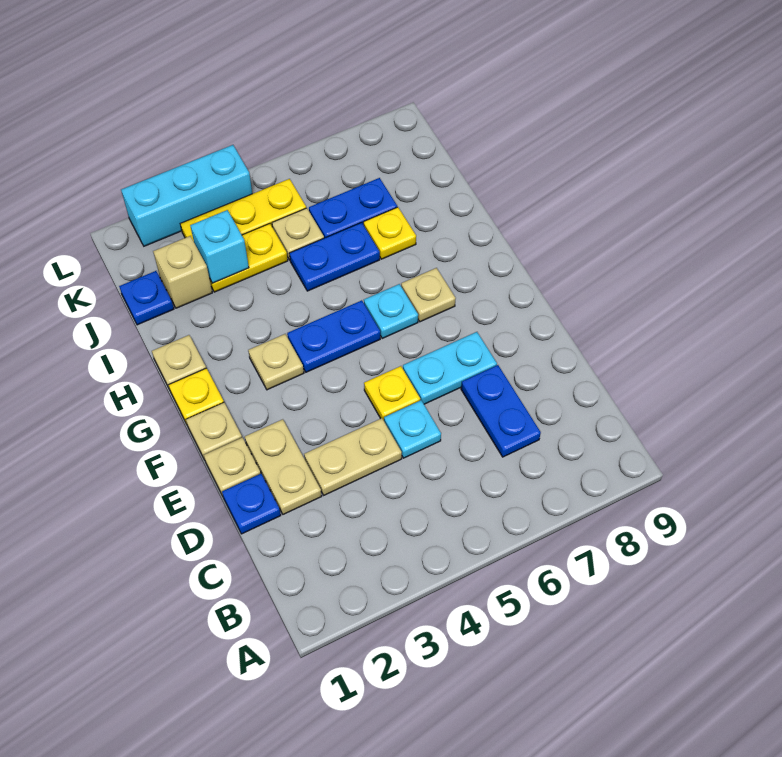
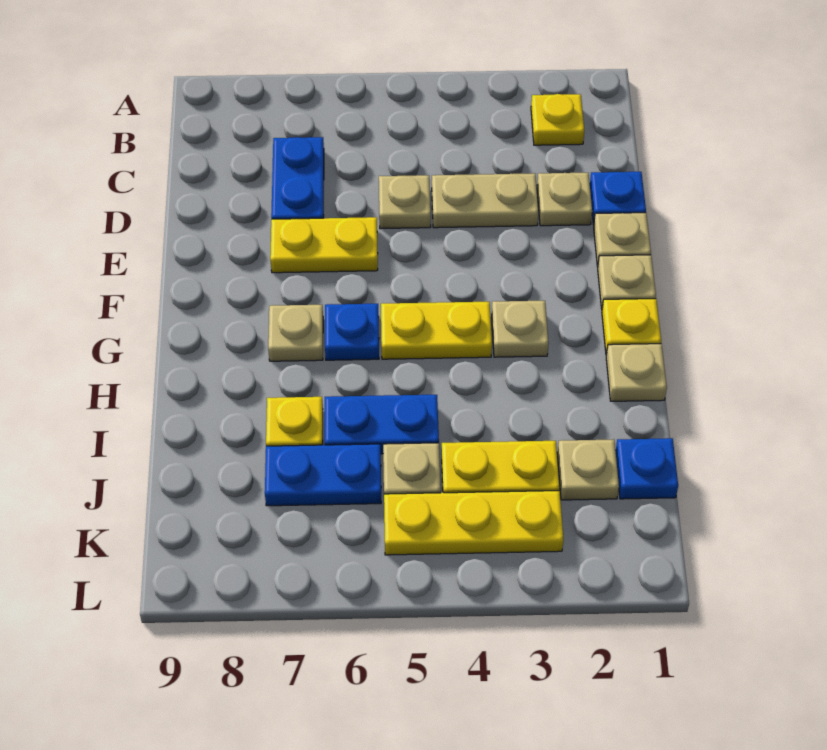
tan 1x2 plate [245,419,322,514] -> tan 1x1 plate [537,173,592,226]
cyan 1x1 plate [384,400,441,458] -> tan 1x1 plate [379,175,431,229]
yellow 1x1 plate [364,366,420,420] -> yellow 1x1 plate moved to [531,94,584,145]
cyan 1x2 plate [403,332,497,404] -> yellow 1x2 plate [270,217,378,273]
blue 1x2 plate [287,300,380,372] -> yellow 1x2 plate [381,302,492,359]
cyan 1x1 plate [364,284,418,338] -> blue 1x1 plate [325,304,379,360]
tan 1x1 brick [153,236,212,308] -> tan 1x1 plate [557,439,619,500]
cyan 1x1 brick [190,210,249,283] -> none
cyan 1x3 brick [121,145,252,246] -> none

